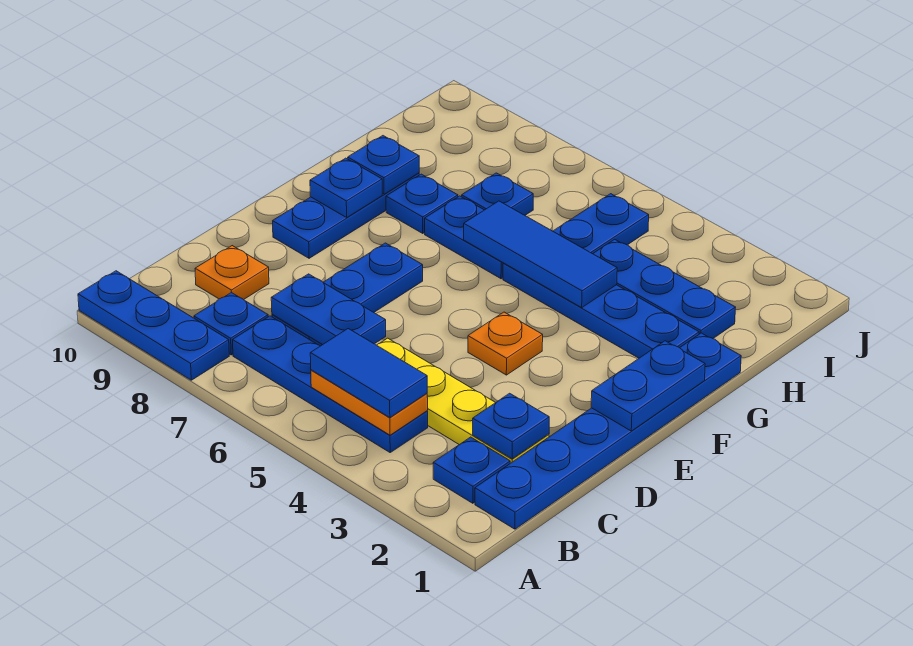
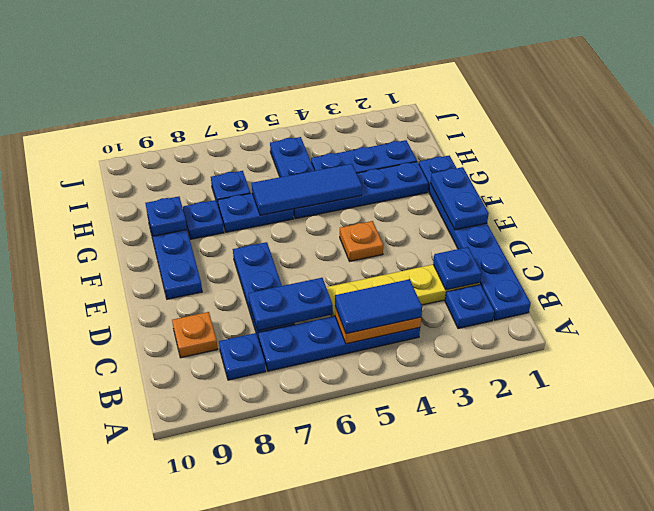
blue 1x3 plate [78,271,229,380] -> none
blue 1x1 plate [310,158,382,217] -> none

